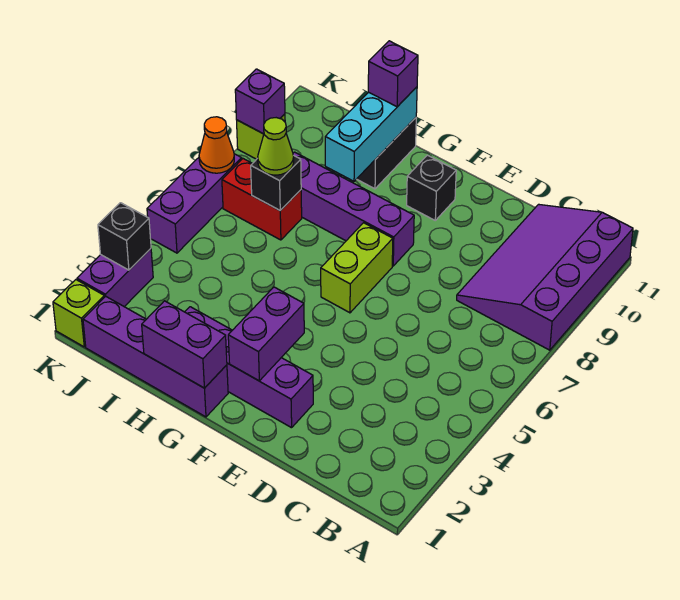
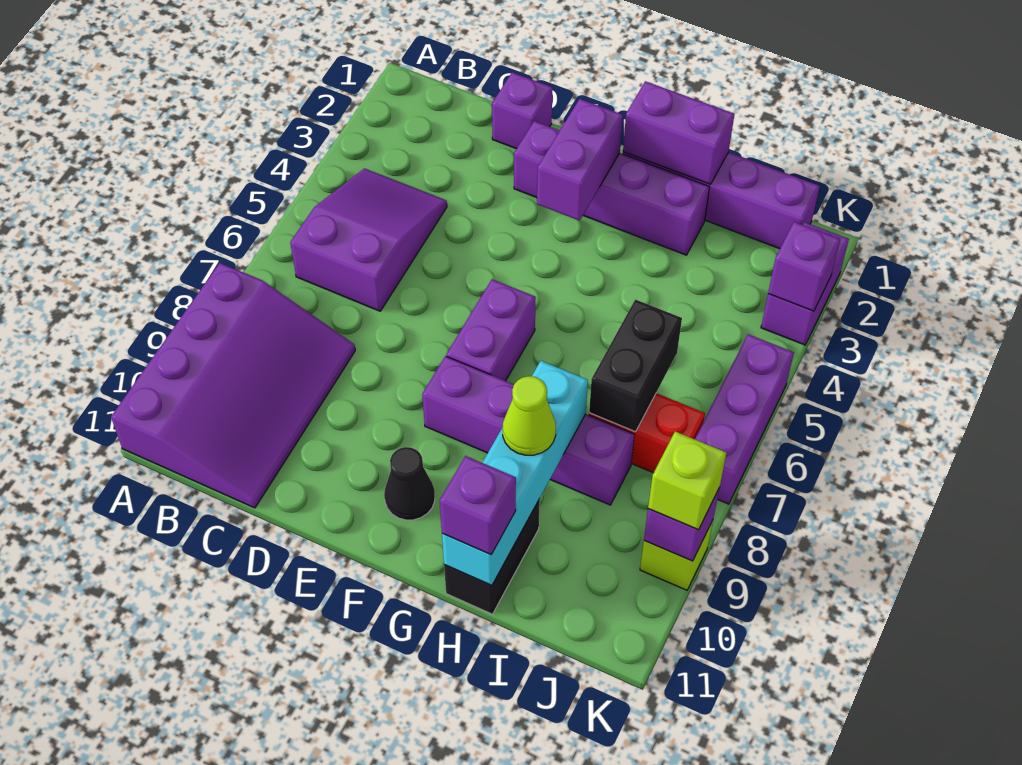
none -> purple 2x3 slope [290,168,447,311]
none -> purple 1x1 brick [492,72,553,149]
lime 1x2 brick [321,223,393,313] -> purple 1x2 brick [446,279,536,381]
black 1x1 brick [407,155,456,220] -> black 1x1 cone [384,447,435,520]
cyan 1x3 brick [325,87,417,181] -> cyan 1x4 brick [442,361,588,586]
black 1x1 brick [251,155,301,210] -> black 1x2 brick [589,299,682,432]
lime 1x1 cone [258,118,294,175] -> lime 1x1 cone moved to [502,376,556,455]
lime 1x1 brick [53,280,104,347] -> lime 1x1 brick moved to [648,431,726,530]
black 1x1 brick [98,203,151,270] -> purple 1x1 brick [768,222,840,311]
orange 1x1 cone [199,117,234,173] -> none

